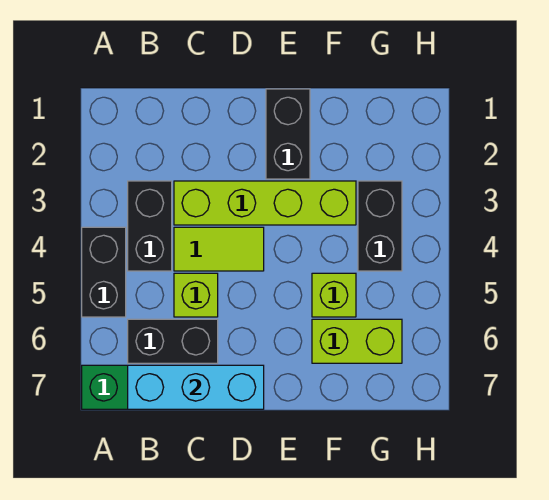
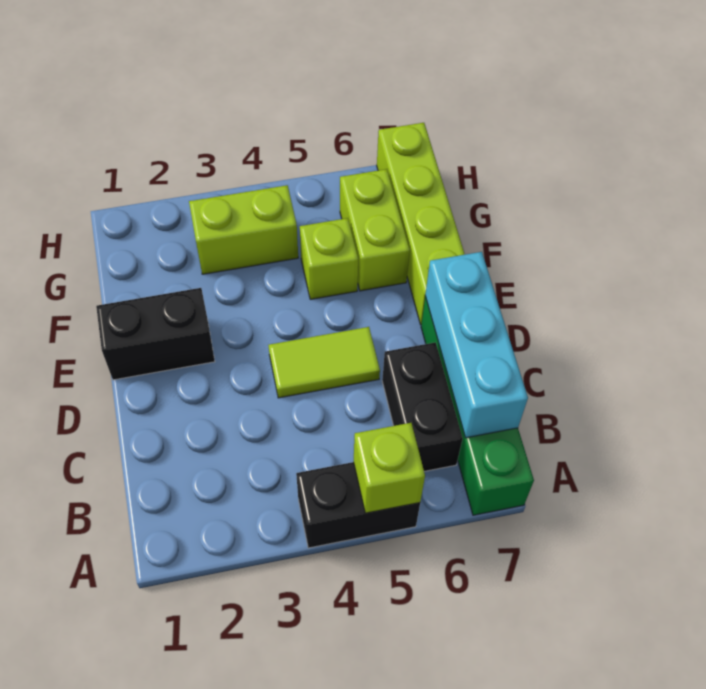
black 1x2 brick [128,181,172,271] -> none
lime 1x4 brick [174,181,356,225] -> lime 1x4 brick moved to [377,123,465,325]
lime 1x2 tile [174,227,264,271] -> lime 1x2 tile turned to [268,327,380,398]
lime 1x1 brick [174,273,218,317] -> lime 1x1 brick moved to [354,423,425,513]
black 1x2 brick [358,181,402,271] -> lime 1x2 brick [189,185,298,274]

